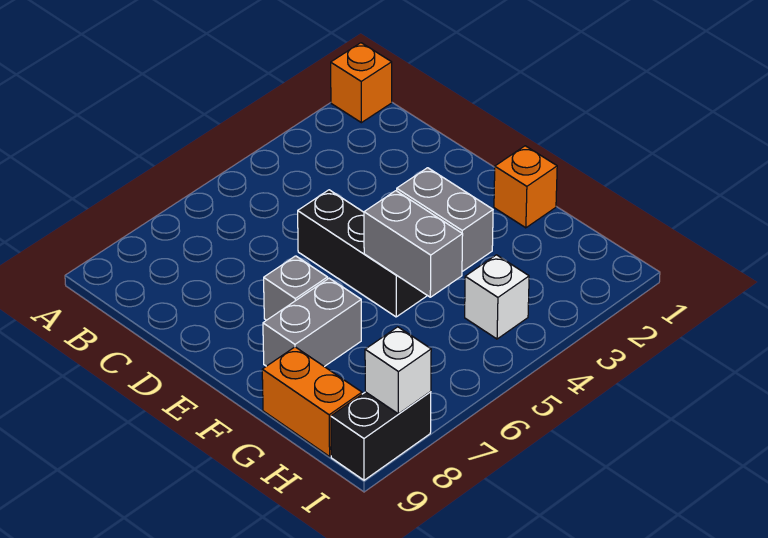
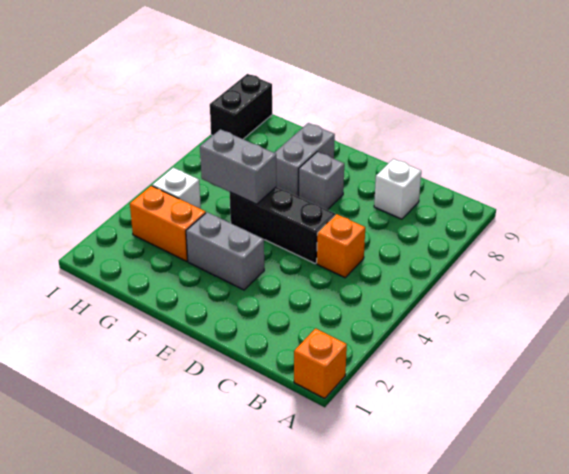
orange 1x1 brick [494,146,557,228] -> orange 1x1 brick moved to [317,214,365,278]
orange 1x2 brick [262,347,362,456] -> orange 1x2 brick moved to [130,186,206,261]
white 1x1 brick [365,327,431,414] -> white 1x1 brick moved to [374,159,421,219]

